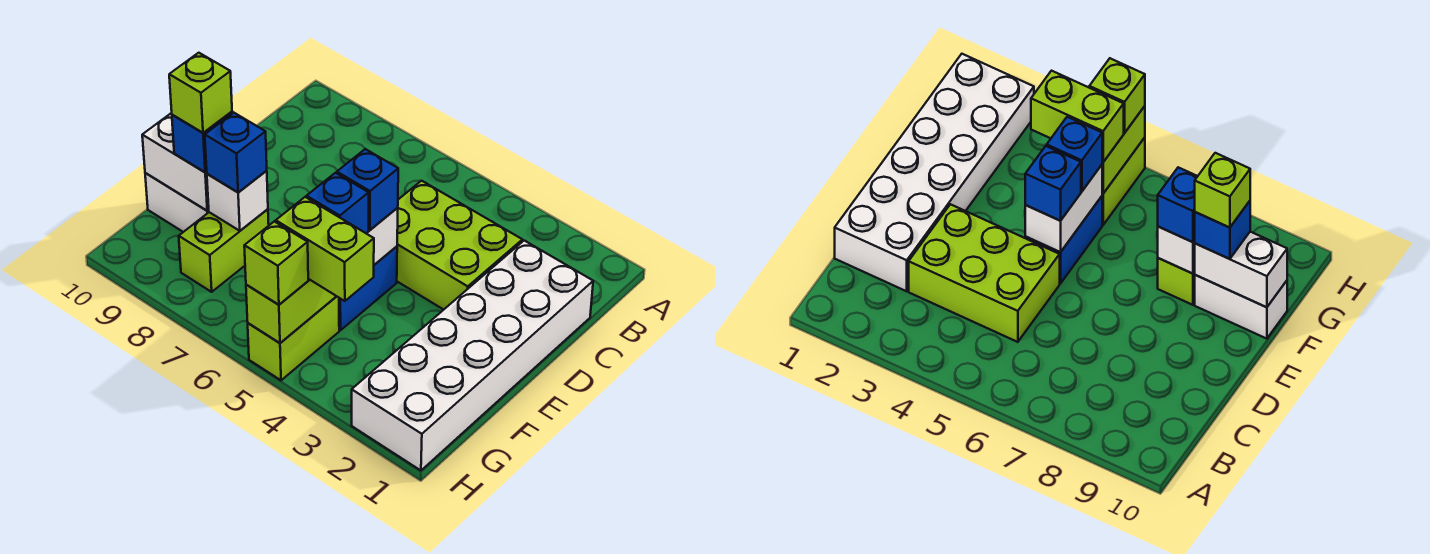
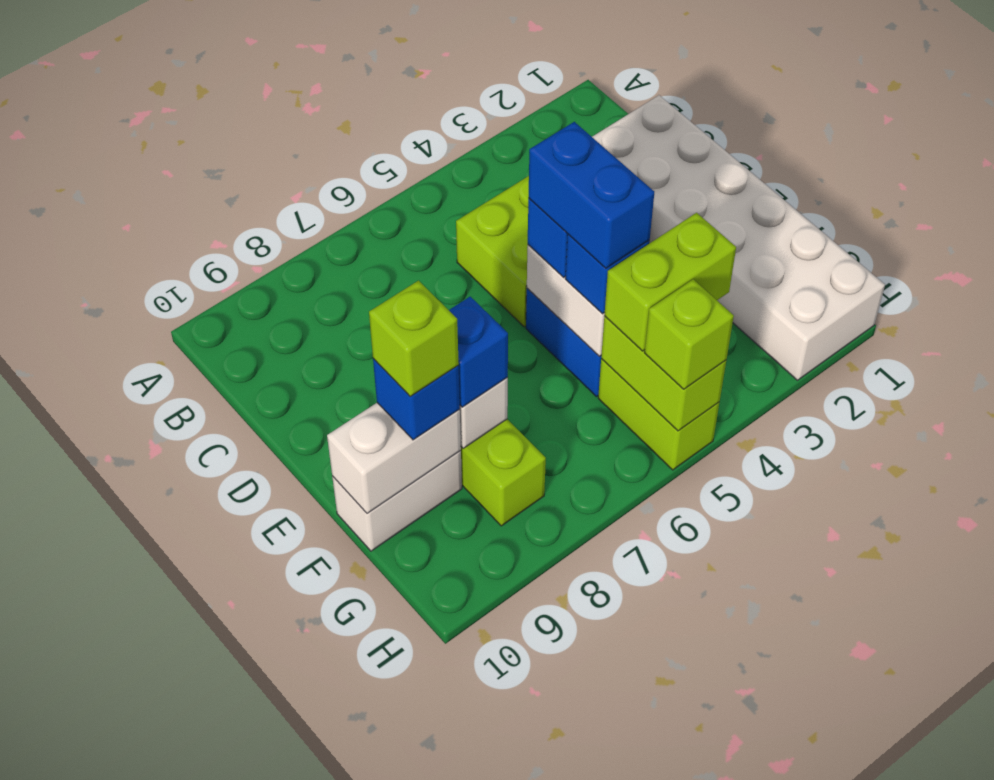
none -> blue 1x2 brick [528,122,654,268]

